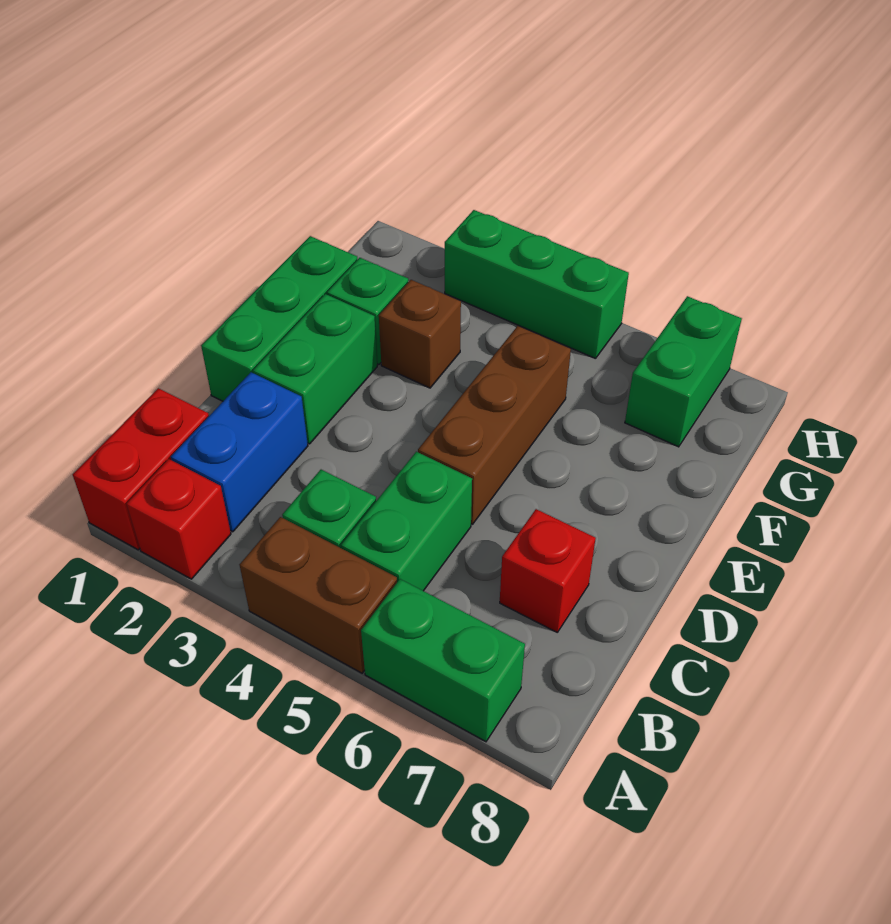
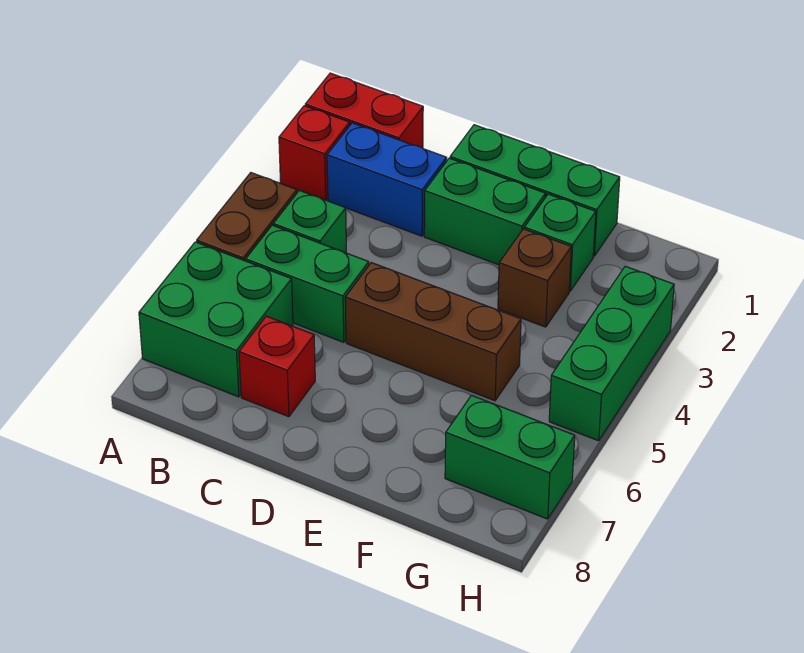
green 1x2 brick [361,579,525,742] -> green 2x2 brick [139,242,293,397]

